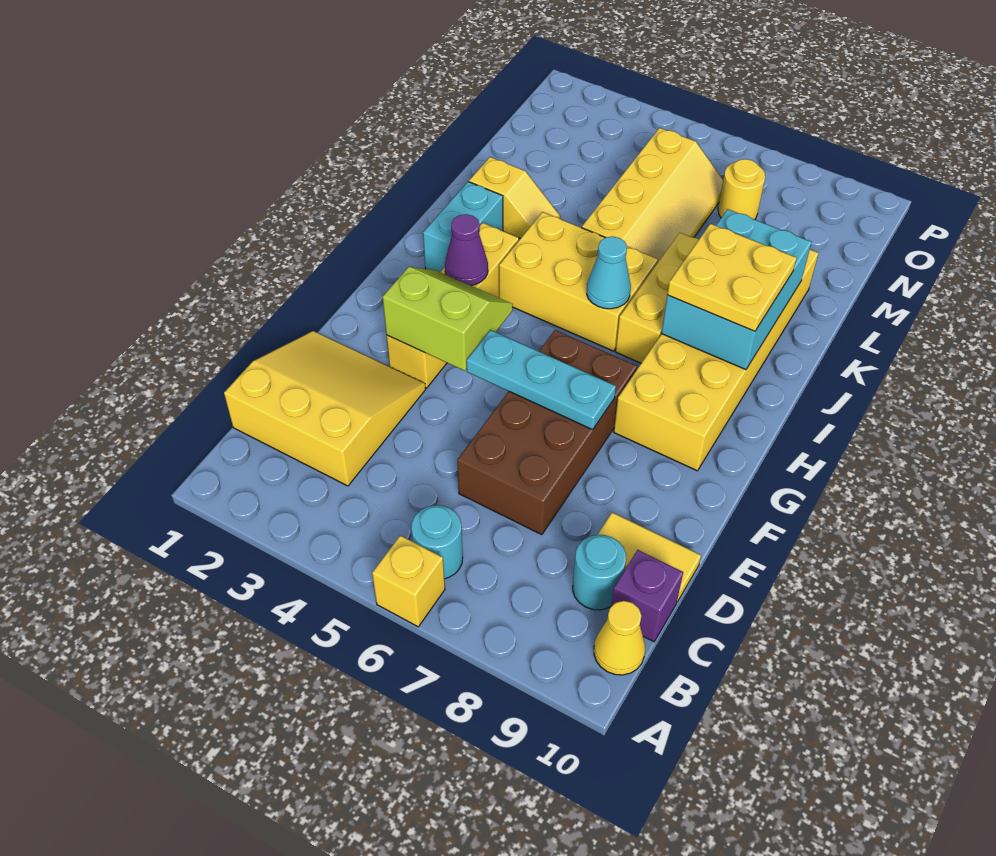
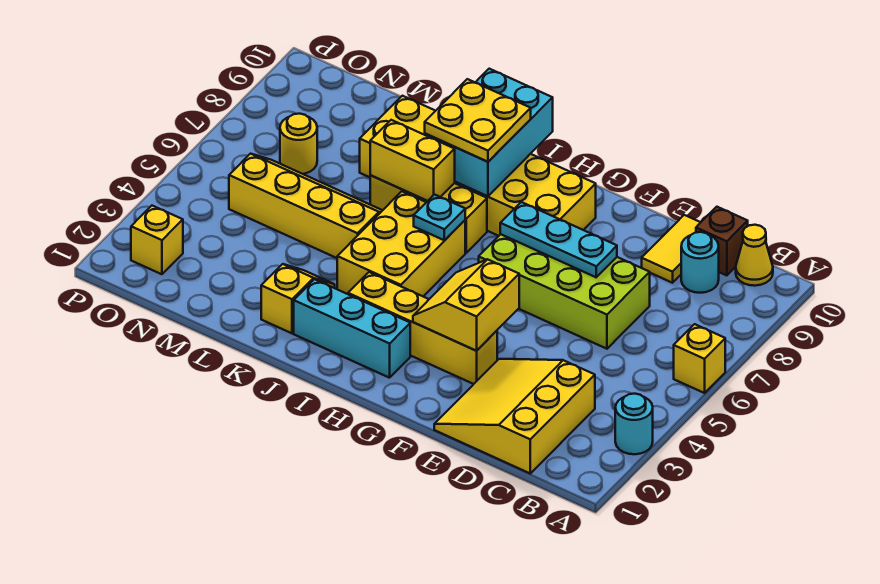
cyan 1x1 round brick [411,505,463,579] -> cyan 1x1 round brick moved to [615,394,653,454]
purple 1x1 brick [611,550,683,642] -> brown 1x1 brick [696,207,748,276]
brown 2x4 brick [457,330,637,535] -> lime 2x4 brick [479,234,650,349]
lime 2x2 slope [383,267,512,371] -> yellow 2x2 slope [413,259,519,351]
cyan 1x3 plate [467,330,616,430] -> cyan 1x3 plate turned to [500,202,617,277]
purple 1x1 cone [445,214,488,286] -> none
cyan 1x2 brick [423,182,503,272] -> cyan 1x3 brick [294,279,410,378]
cyan 1x1 cone [587,237,631,309] -> cyan 1x1 plate [414,194,465,240]
cyan 2x3 brick [662,209,811,370] -> cyan 2x3 brick turned to [425,69,553,196]
none -> yellow 1x2 brick [370,120,455,201]
none -> yellow 1x1 brick [131,206,183,274]

